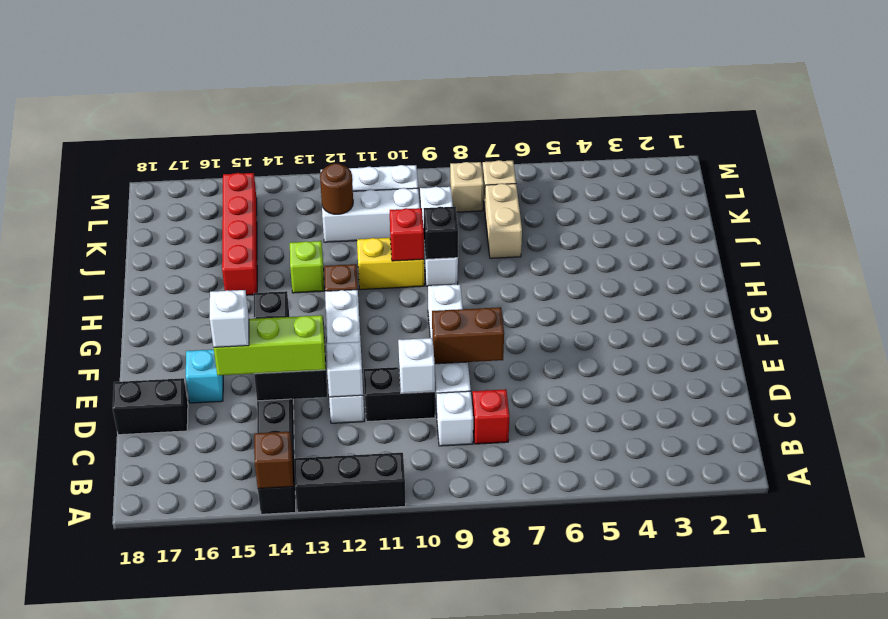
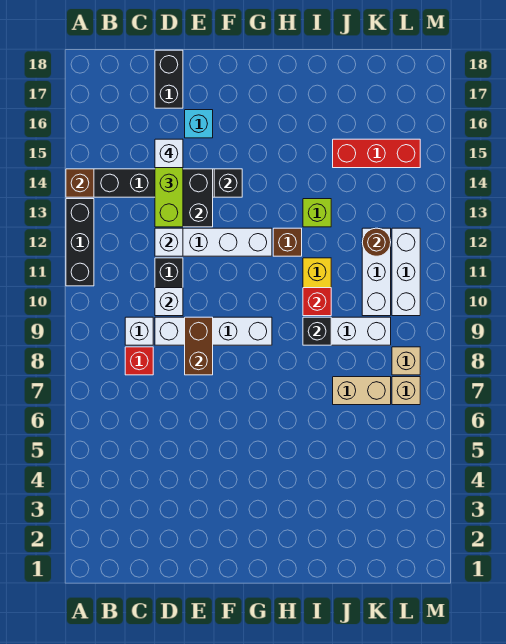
red 1x4 brick [222,173,257,295] -> red 1x3 brick [333,139,420,168]

